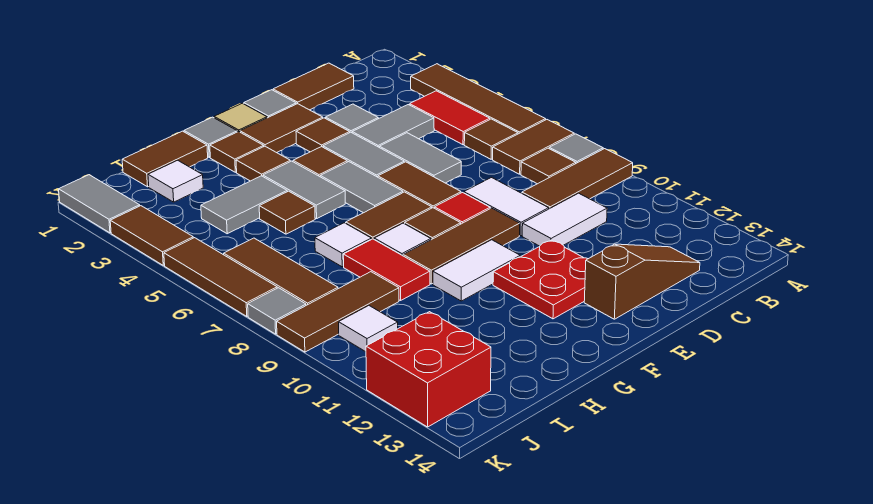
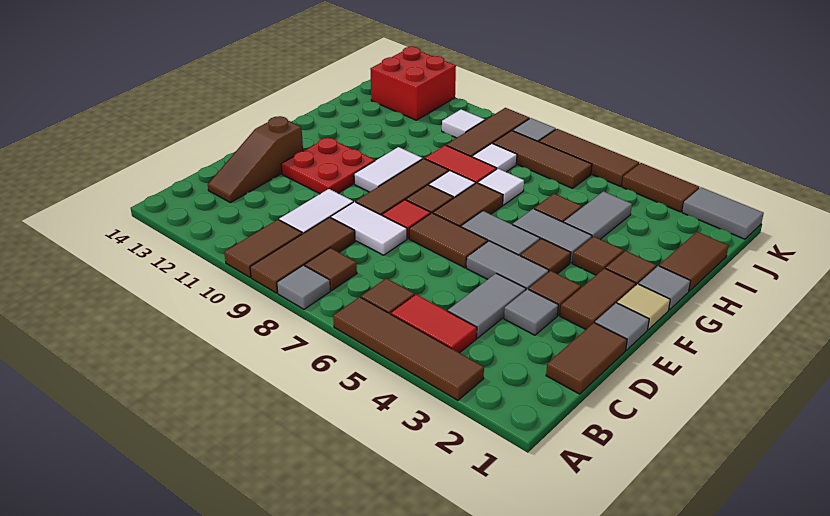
brown 1x2 tile [493,120,574,174] -> brown 1x2 tile moved to [224,220,302,277]
grey 1x2 tile [379,133,461,183] -> none
white 1x1 tile [148,160,203,202] -> white 1x1 tile moved to [472,143,517,172]

